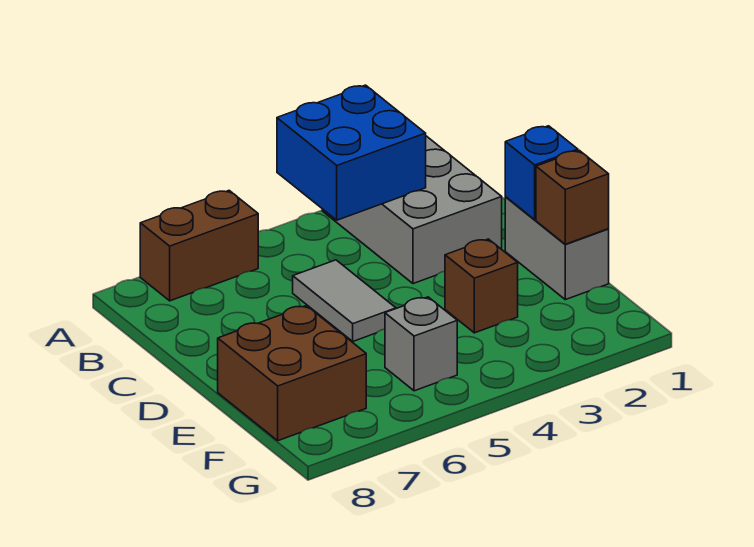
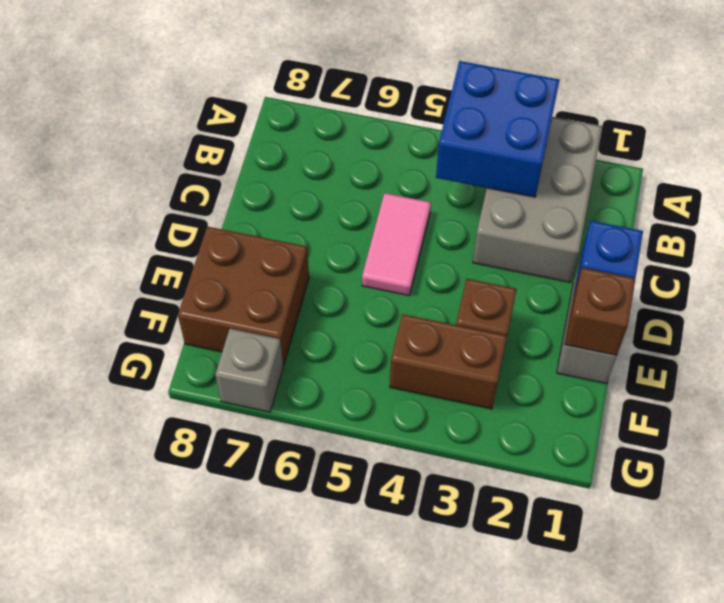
brown 1x2 brick [140,191,258,301] -> brown 1x2 brick moved to [390,314,507,409]
grey 1x2 tile [293,260,396,341] -> pink 1x2 tile [362,193,431,296]
grey 1x1 brick [385,297,457,391] -> grey 1x1 brick moved to [215,329,283,412]

